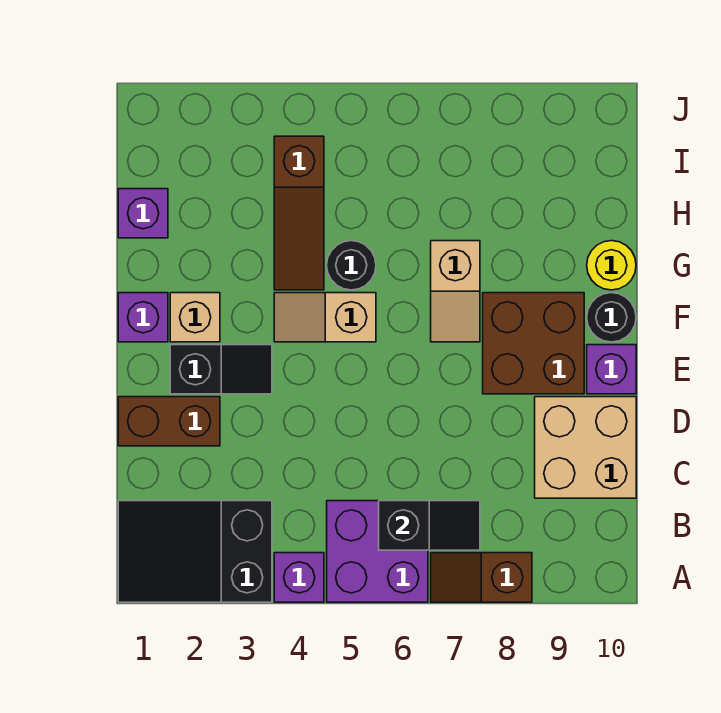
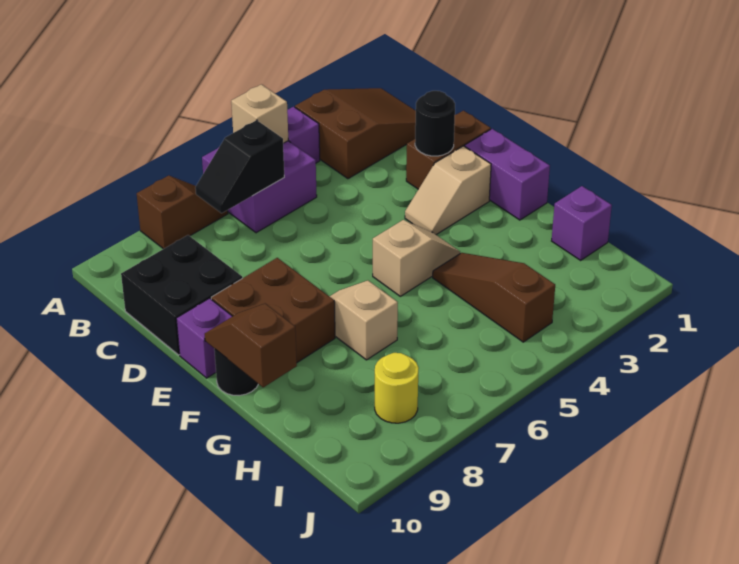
black 2x3 slope [118,501,272,602] -> brown 2x3 slope [295,88,416,179]
tan 2x2 brick [535,397,636,498] -> black 2x2 brick [121,235,243,355]
black 1x2 slope [170,345,272,394] -> tan 1x2 slope [405,146,491,235]
purple 1x1 brick [118,293,168,342] -> purple 1x2 brick [465,129,550,220]
tan 1x1 brick [170,293,220,342] -> tan 1x1 brick moved to [231,84,288,143]
none -> brown 1x2 slope [205,304,297,387]
black 1x1 round brick [327,241,376,290] -> black 1x1 round brick moved to [415,91,455,156]
yellow 1x1 round brick [587,241,636,290] -> yellow 1x1 round brick moved to [375,353,419,423]

